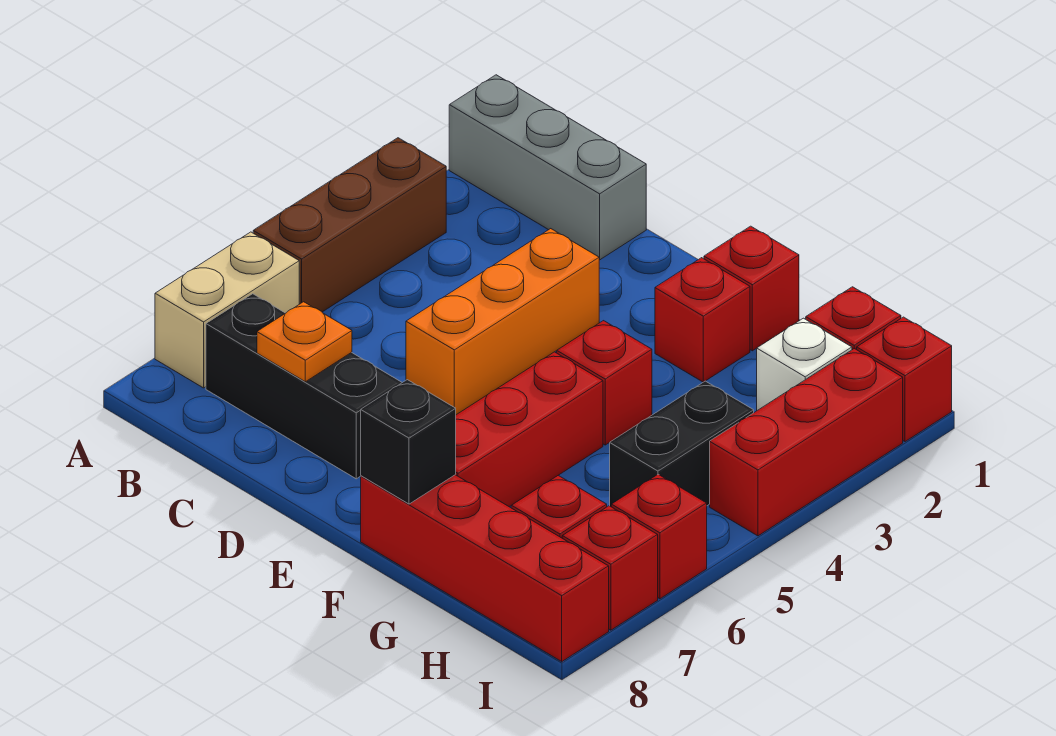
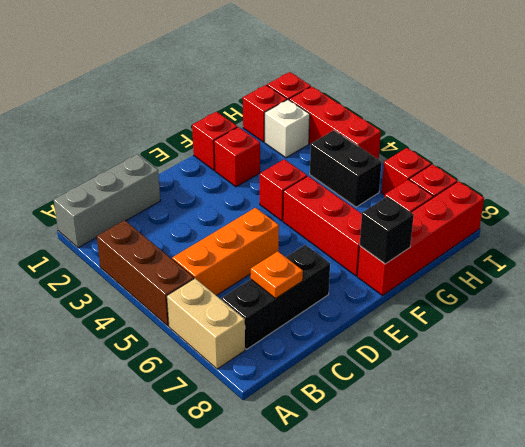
orange 1x3 brick [406,229,599,415] -> orange 1x3 brick turned to [172,208,279,295]

